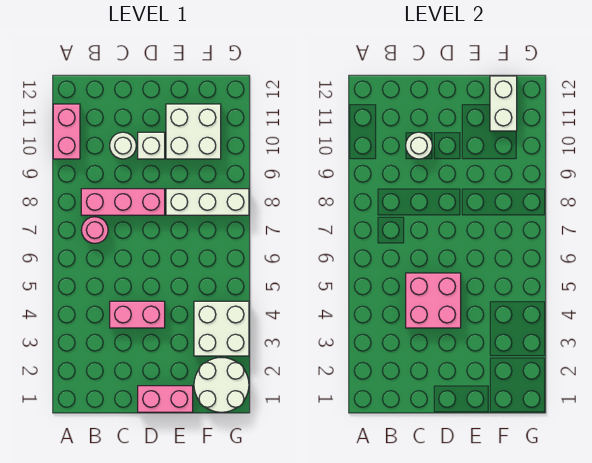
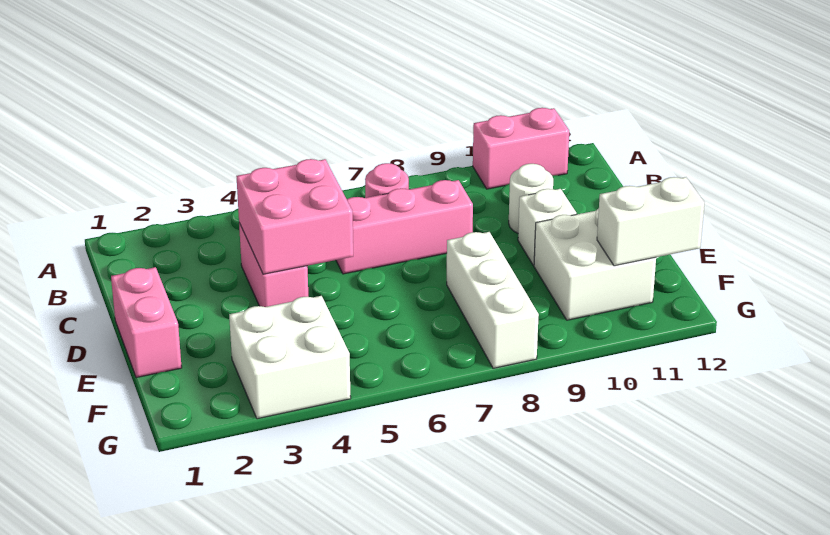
pink 1x3 brick [81,189,165,215] -> pink 1x3 brick turned to [336,180,473,274]
white 1x1 round brick [406,132,432,159] -> none
white 2x2 round brick [194,358,249,412] -> none

